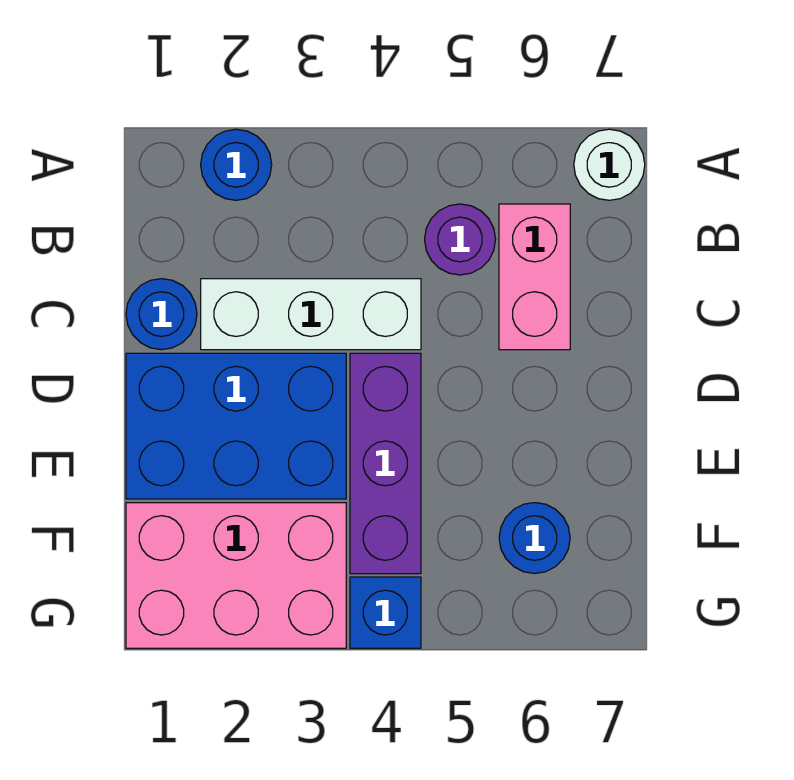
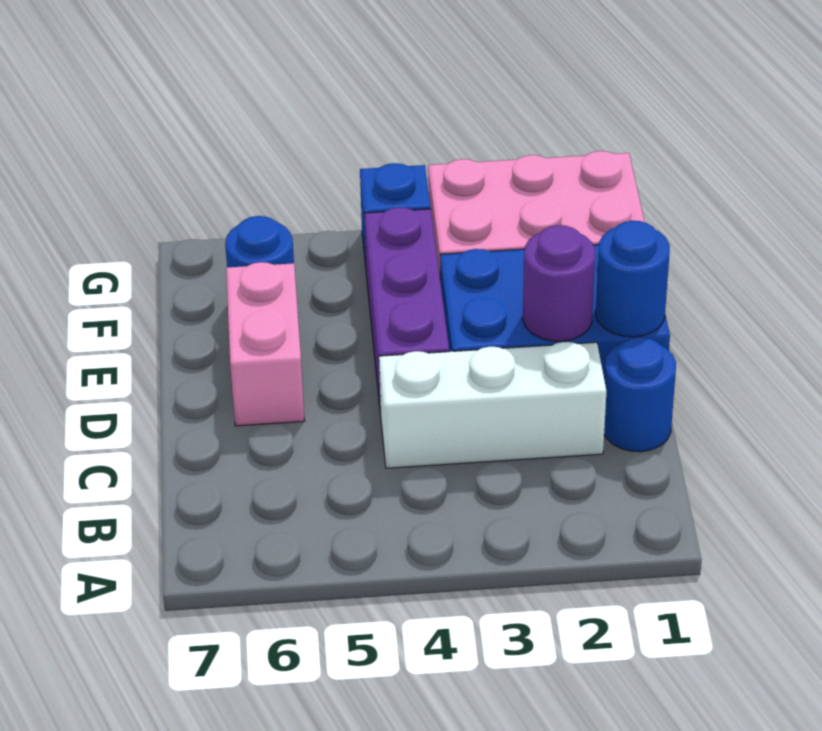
blue 1x1 round brick [201,129,272,200] -> blue 1x1 round brick moved to [596,221,670,337]
white 1x1 round brick [574,129,645,200] -> none
purple 1x1 round brick [425,204,496,275] -> purple 1x1 round brick moved to [523,225,595,341]
pink 1x2 brick [499,204,570,350] -> pink 1x2 brick moved to [226,262,305,426]

